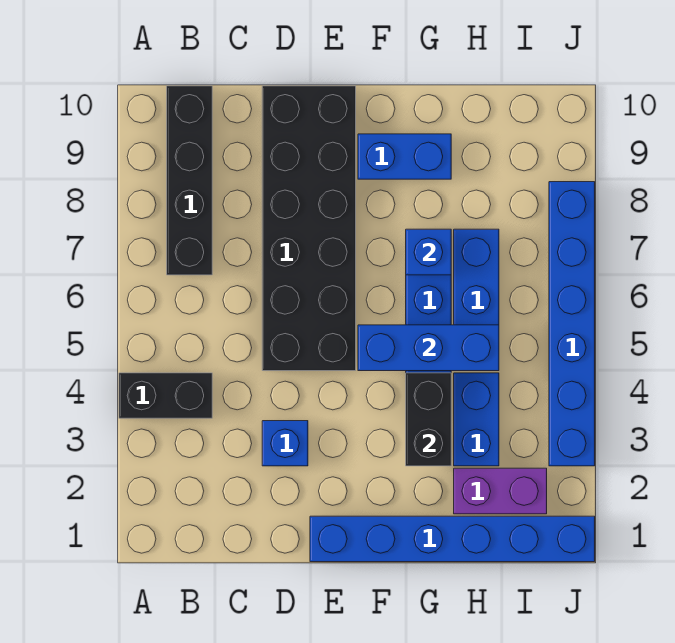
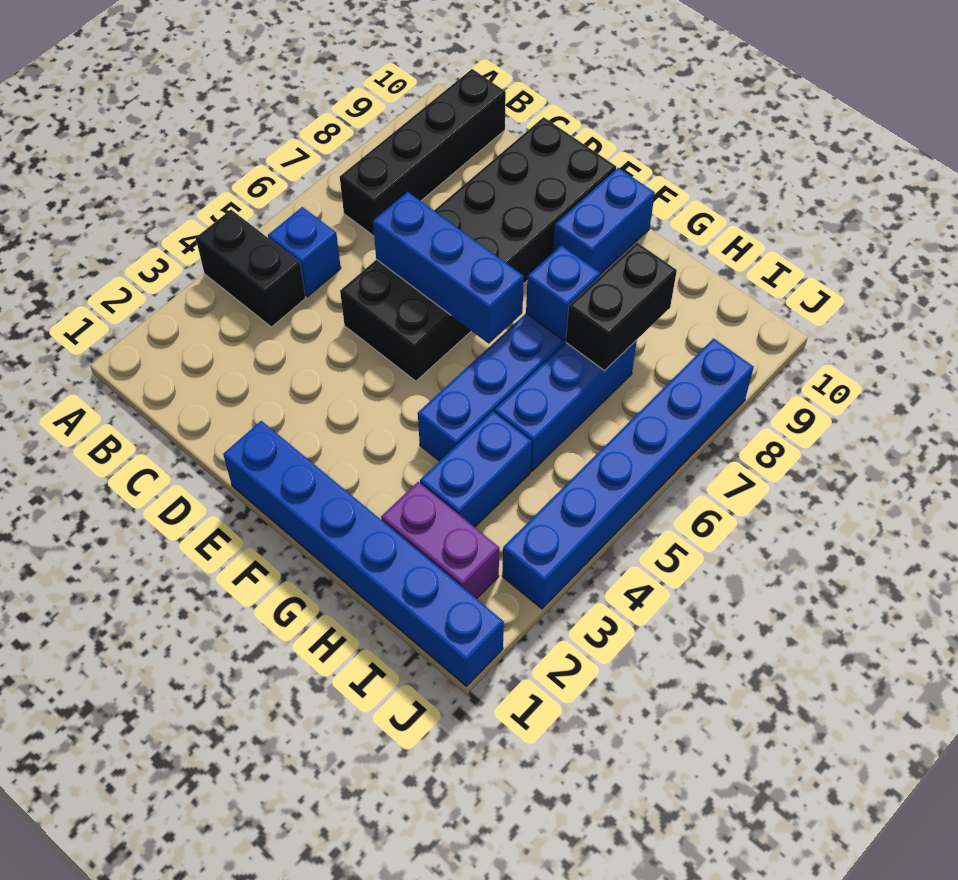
blue 1x1 brick [262,421,308,466] -> blue 1x1 brick moved to [268,207,341,297]
blue 1x3 brick [358,325,499,371] -> blue 1x3 brick moved to [373,192,524,344]
blue 1x2 brick [358,134,451,179] -> blue 1x2 brick turned to [553,168,655,275]
black 1x2 brick [406,373,451,466] -> black 1x2 brick moved to [566,243,677,371]

